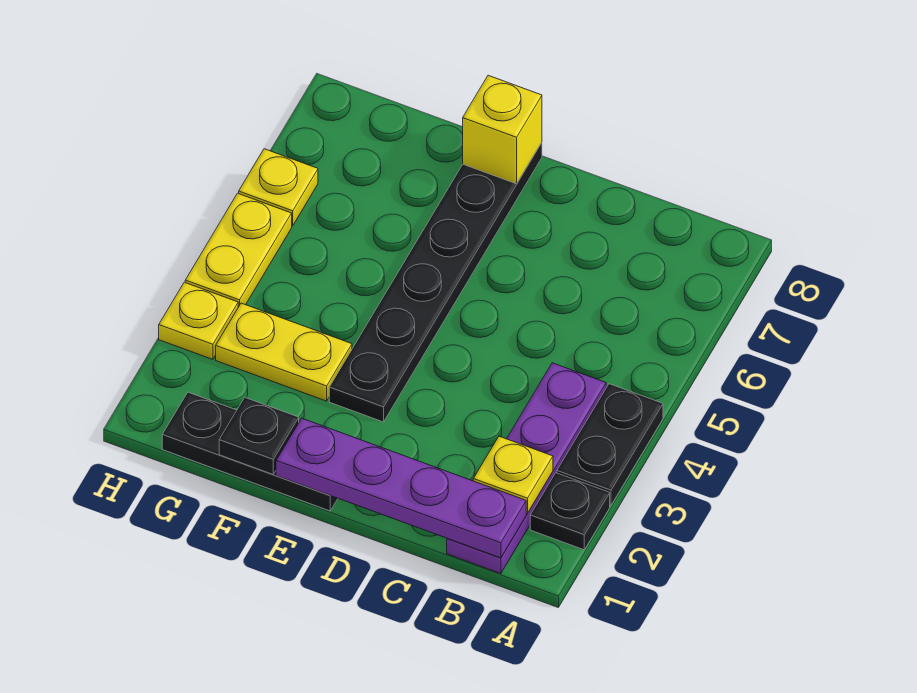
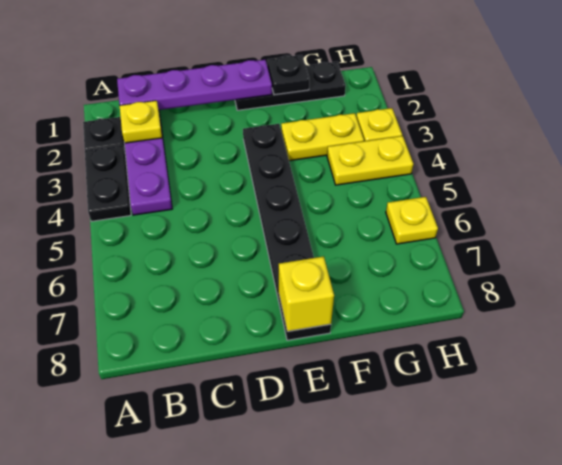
yellow 1x2 plate [185,193,292,307] -> yellow 1x2 plate turned to [327,136,413,185]

